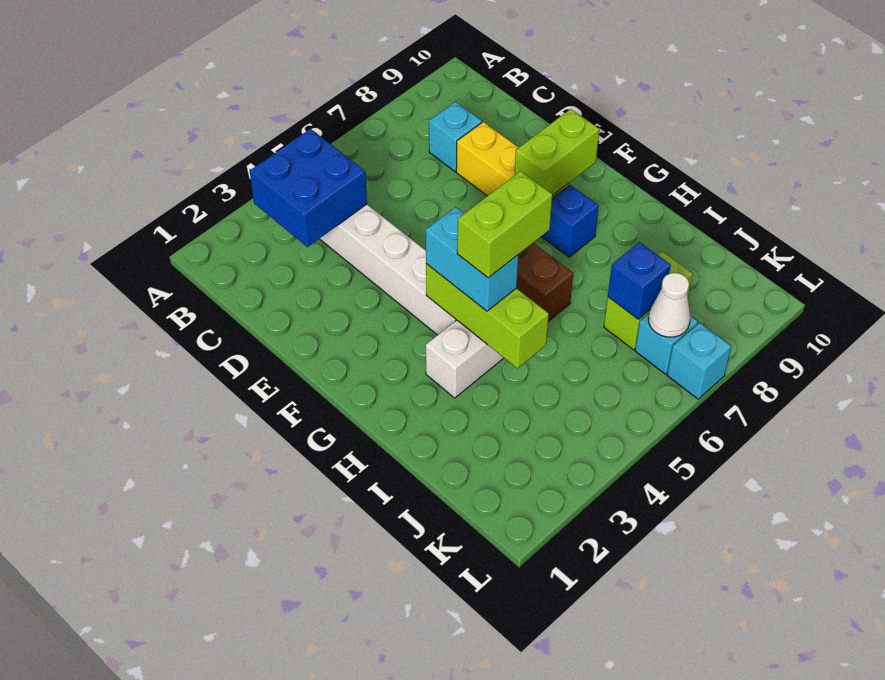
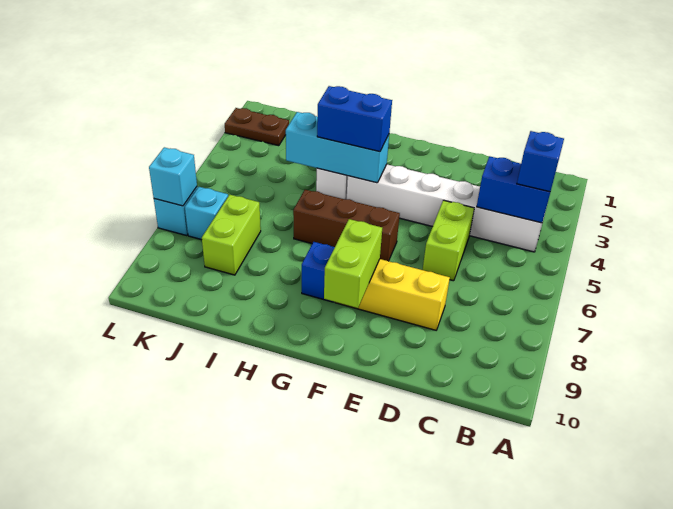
blue 2x2 brick [250,129,367,247] -> blue 1x2 brick [477,156,551,223]
cyan 1x1 brick [429,102,482,172] -> cyan 1x1 brick moved to [149,147,197,206]
lime 1x3 brick [426,264,549,368] -> cyan 1x3 brick [286,112,389,183]
cyan 1x2 brick [426,207,518,311] -> blue 1x2 brick [317,86,392,152]
lime 1x2 brick [457,171,552,278] -> lime 1x2 brick moved to [423,200,474,281]
blue 1x1 brick [608,242,671,319] -> blue 1x1 brick moved to [517,131,564,192]
none -> brown 1x2 plate [225,108,289,146]
white 1x1 cone [648,273,691,337] -> none

